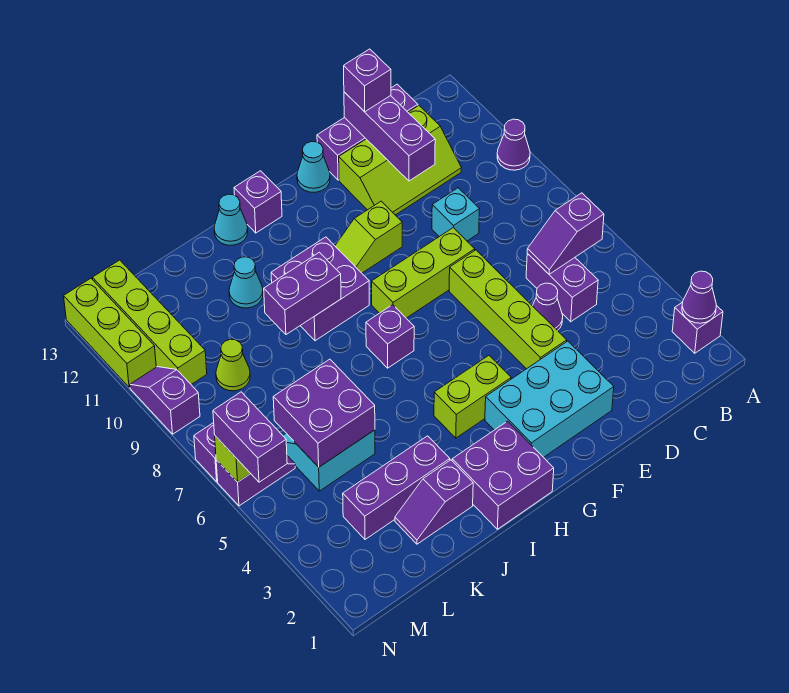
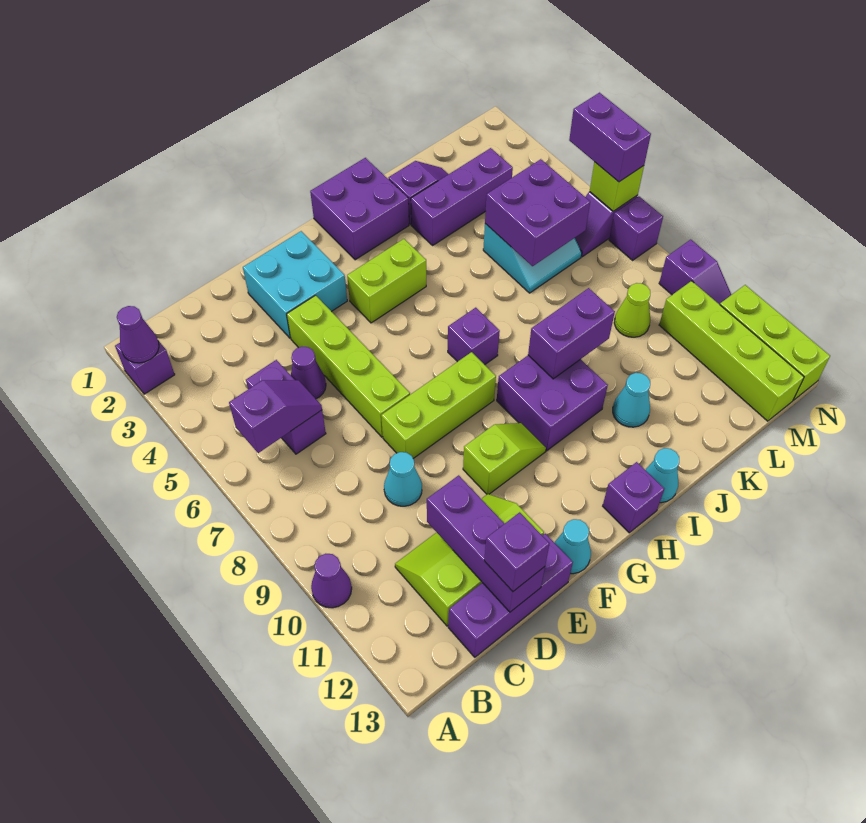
cyan 1x1 brick [432,188,480,241] -> cyan 1x1 cone [384,452,422,506]
cyan 2x3 brick [485,341,614,457] -> cyan 2x2 brick [243,231,347,338]

